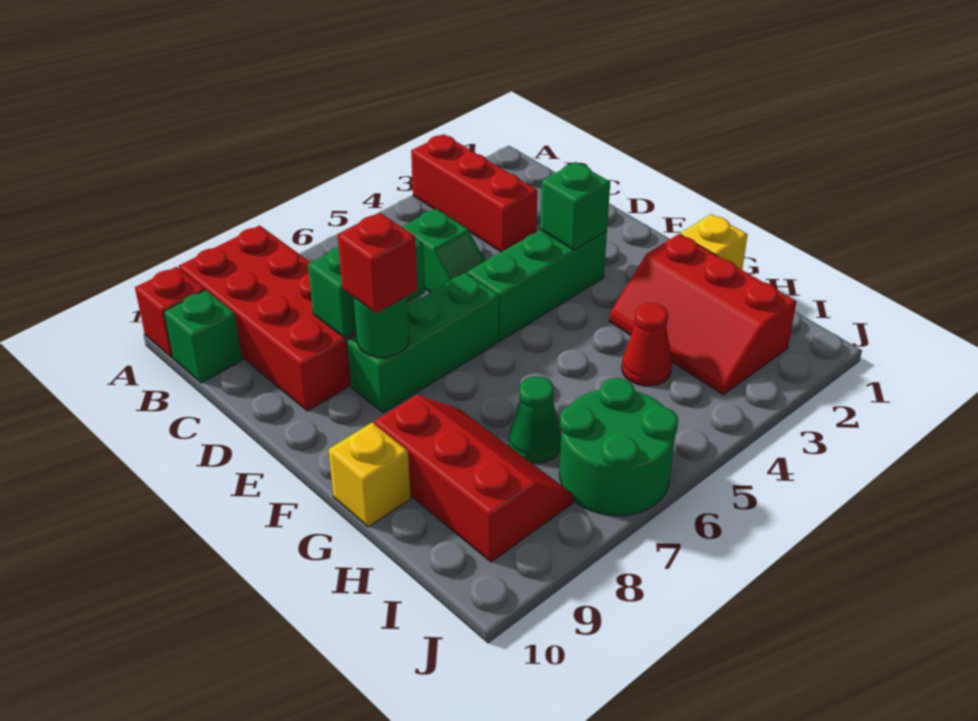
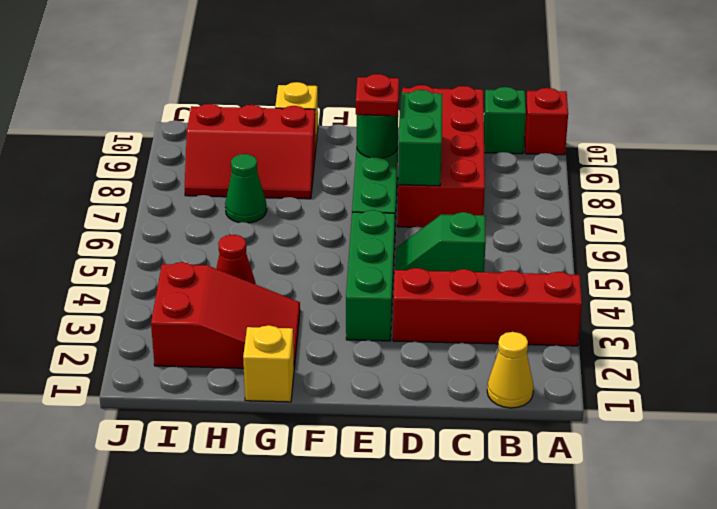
red 1x3 brick [411,134,537,252] -> red 1x4 brick [393,268,582,346]
red 2x4 brick [179,225,357,411] -> red 2x4 brick turned to [398,85,485,227]
none -> yellow 1x1 cone [487,332,534,408]
green 1x1 brick [540,162,610,250] -> none
red 1x1 brick [338,213,418,313] -> red 1x1 plate [356,74,399,116]
red 2x3 slope [609,234,796,395] -> red 2x3 slope turned to [151,262,300,368]
green 2x2 round brick [559,378,678,516] -> none

